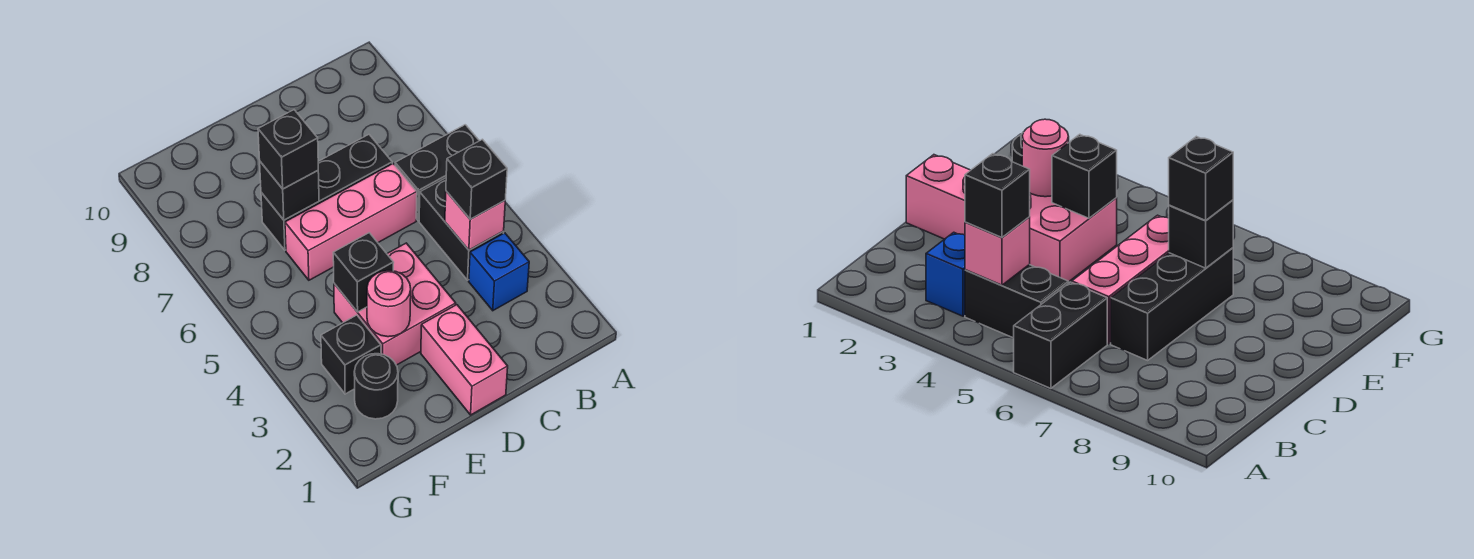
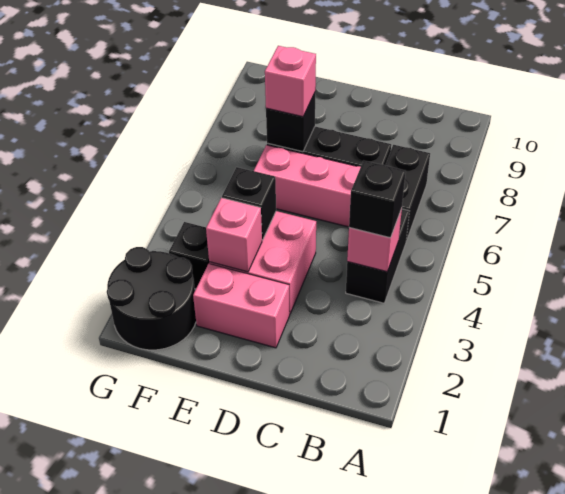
black 1x2 brick [395,125,479,220] -> black 1x2 brick turned to [385,145,430,241]
blue 1x1 brick [469,233,529,310] -> none
pink 1x2 brick [421,305,508,415] -> pink 1x2 brick turned to [193,264,290,348]
pink 1x1 round brick [367,271,411,337] -> pink 1x1 brick [206,198,262,272]
black 1x1 brick [258,110,318,189] -> pink 1x1 brick [265,46,316,117]
black 1x1 round brick [354,354,398,419] -> black 2x2 round brick [107,247,196,350]

